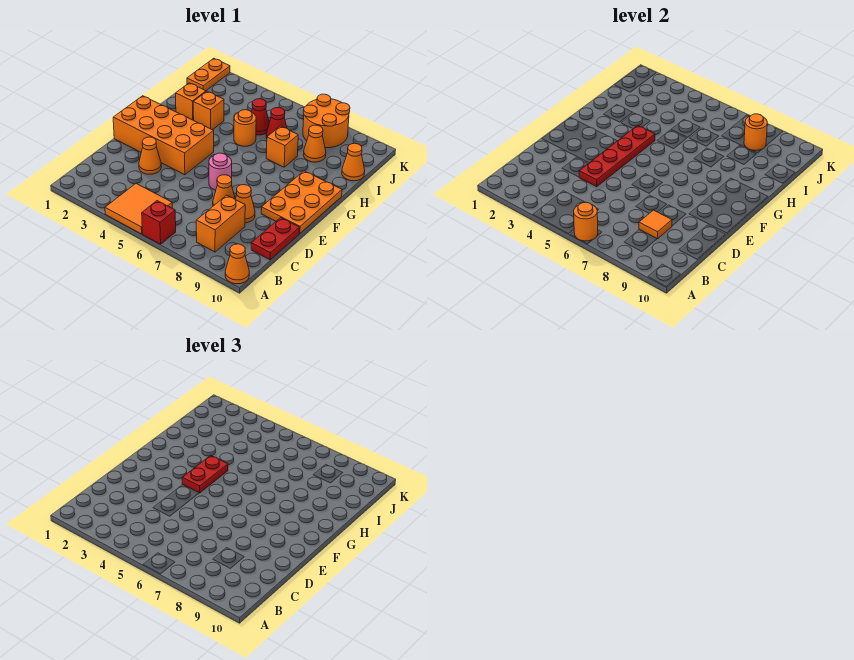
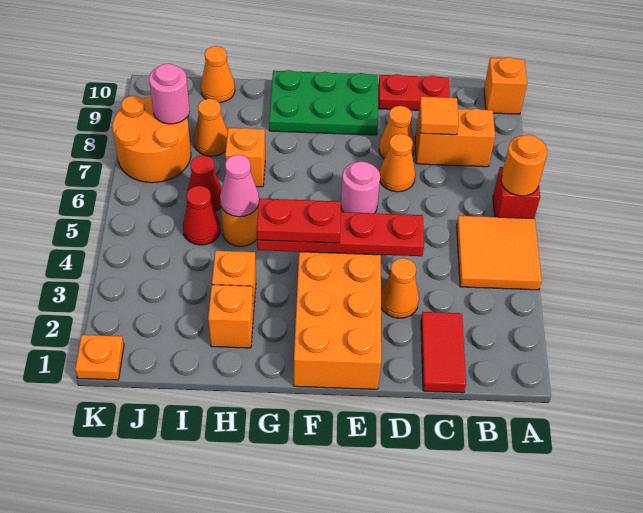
orange 1x1 cone [225,244,249,284] -> orange 1x1 brick [484,57,527,114]
none -> red 1x2 tile [421,312,466,393]
orange 2x3 plate [261,171,342,233] -> green 2x3 plate [269,70,378,135]
none -> pink 1x1 cone [220,155,259,217]
orange 1x2 plate [187,58,230,91] -> orange 1x1 plate [75,335,124,380]
orange 1x1 round brick [744,114,767,150] -> pink 1x1 round brick [149,64,190,124]

